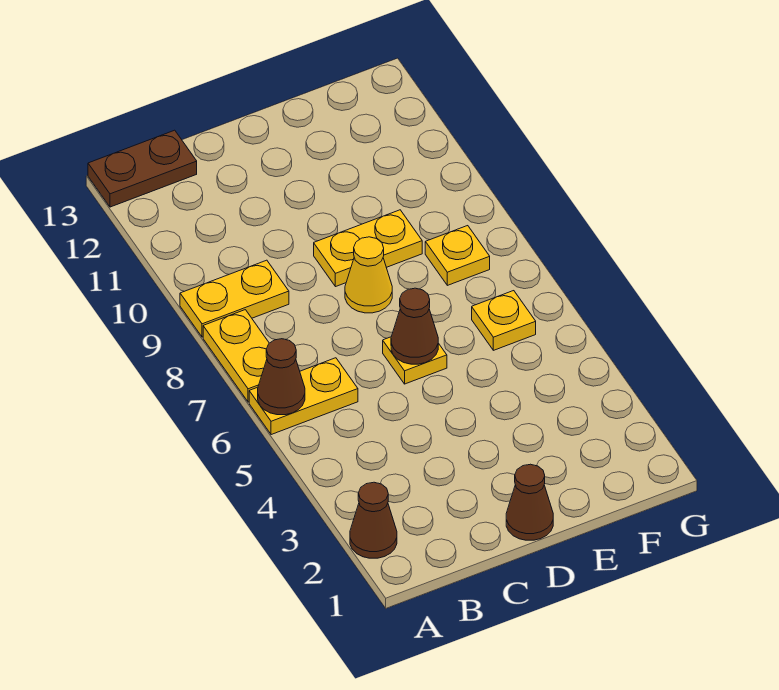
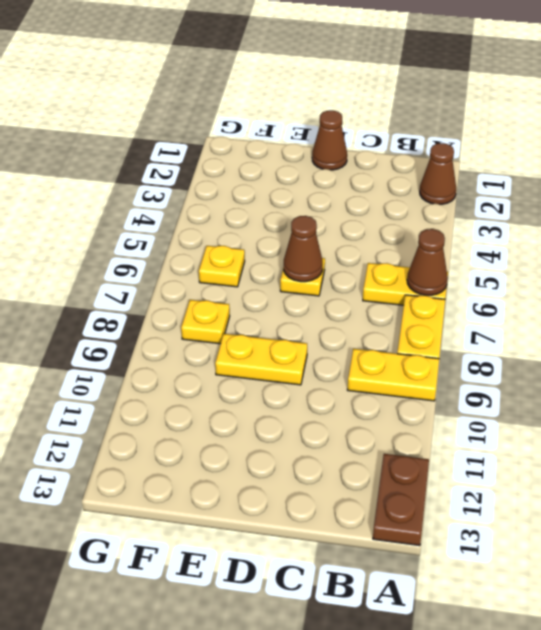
brown 1x2 plate [88,130,197,207] -> brown 1x2 plate turned to [373,454,429,546]
yellow 1x1 cone [345,237,392,313] -> none

